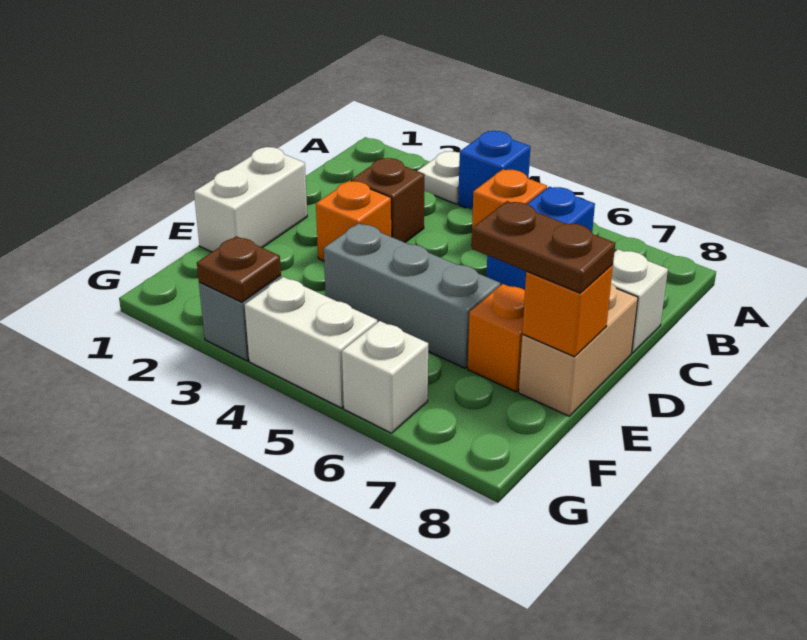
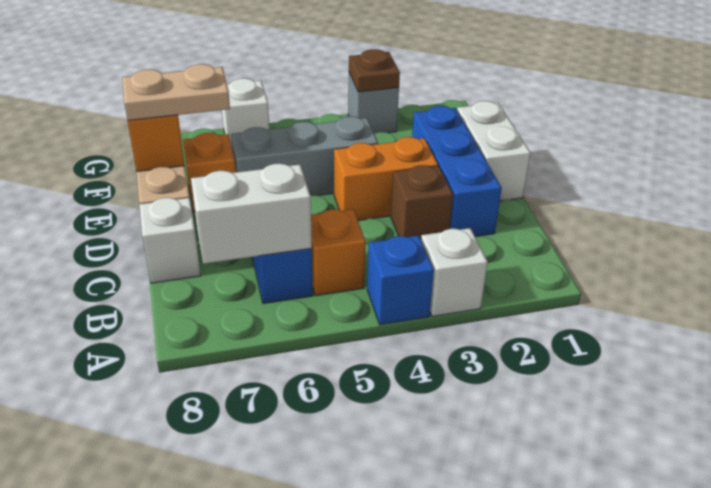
white 1x1 plate [418,151,460,204] -> white 1x1 brick [421,228,488,316]
none -> blue 1x3 brick [412,106,502,237]
orange 1x1 brick [316,181,392,261] -> orange 1x2 brick [334,137,438,221]
brown 1x2 plate [472,201,615,293] -> tan 1x2 plate [122,64,230,121]
white 1x2 brick [245,277,377,408] -> white 1x2 brick moved to [191,164,312,264]

